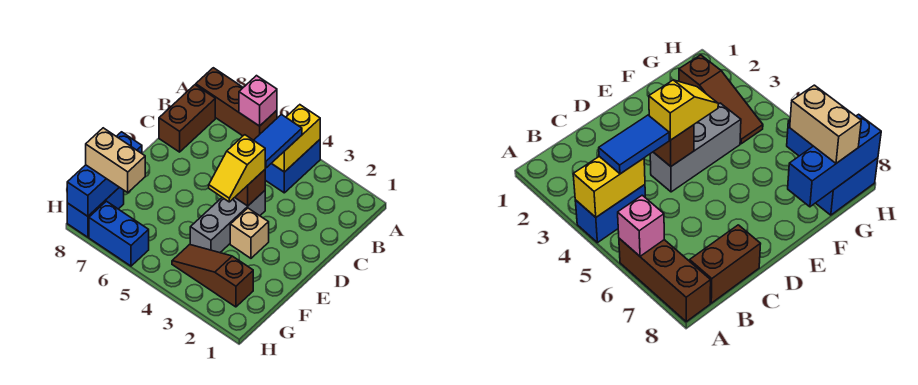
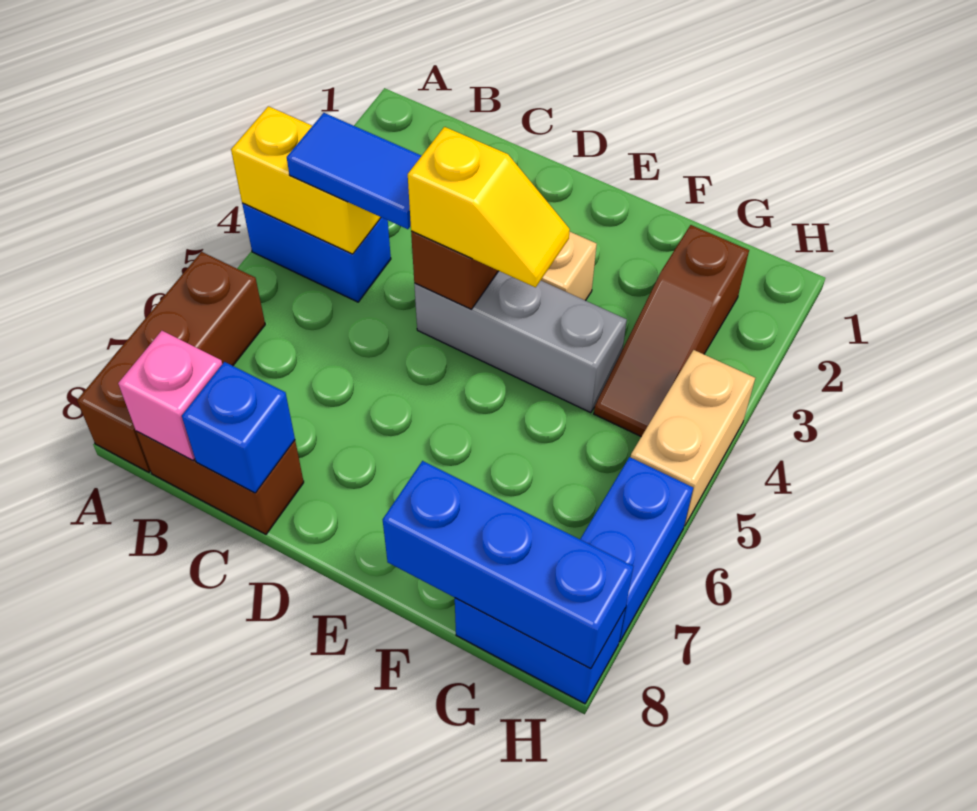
pink 1x1 brick [239,76,277,126] -> pink 1x1 brick moved to [118,331,222,460]
none -> blue 1x1 brick [182,362,295,493]
tan 1x2 brick [86,128,145,193] -> tan 1x2 brick moved to [631,350,755,526]

